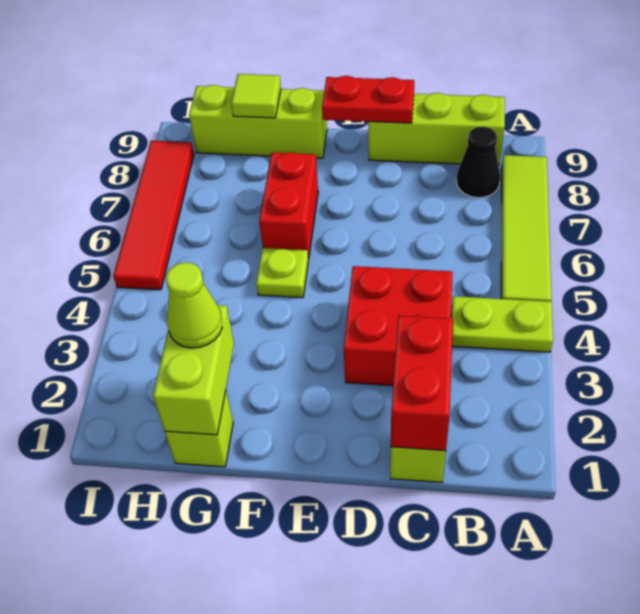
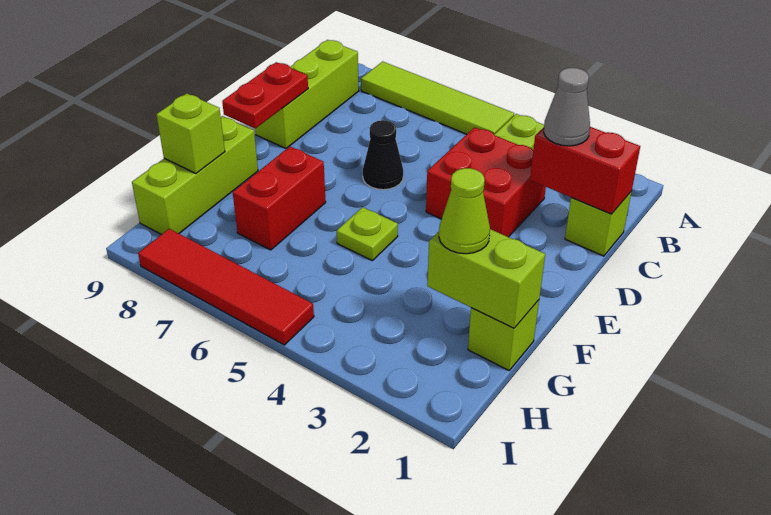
black 1x1 cone [456,126,500,198] -> black 1x1 cone moved to [363,120,403,190]
none -> grey 1x1 cone [544,68,590,146]
red 1x2 brick [259,152,318,260] -> red 1x2 brick turned to [233,147,326,250]
lime 1x1 tile [231,74,281,118] -> lime 1x1 brick [156,93,225,173]

